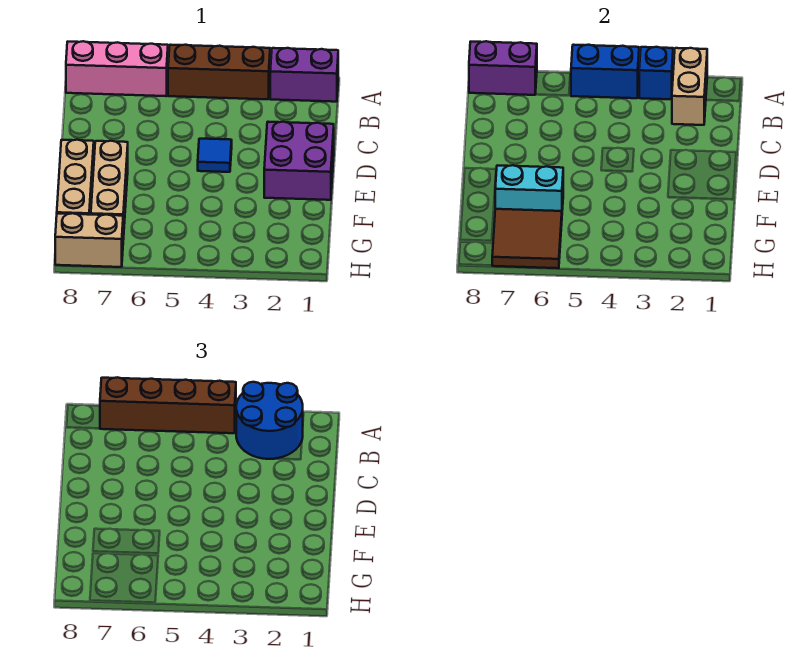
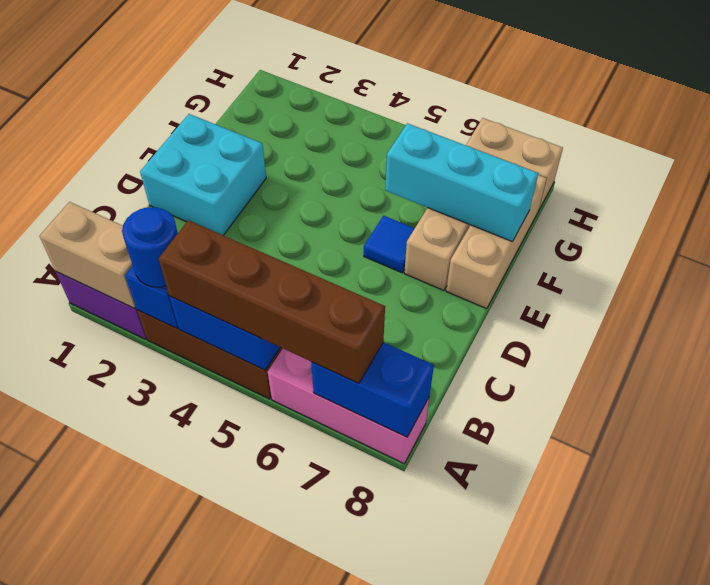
tan 1x2 brick [672,48,707,125] -> tan 1x2 brick turned to [40,202,136,308]
blue 2x2 round brick [236,382,303,459] -> blue 1x1 round brick [122,207,178,287]
purple 1x2 brick [469,41,537,95] -> blue 1x2 brick [311,342,434,437]
purple 2x2 brick [264,122,334,200] -> cyan 2x2 brick [140,114,266,235]
blue 1x1 tile [198,139,232,172] -> blue 1x1 tile moved to [364,216,415,273]
cyan 1x2 brick [495,165,563,211] -> cyan 1x3 brick [385,123,539,242]
brown 2x2 tile [492,209,562,268] -> none

